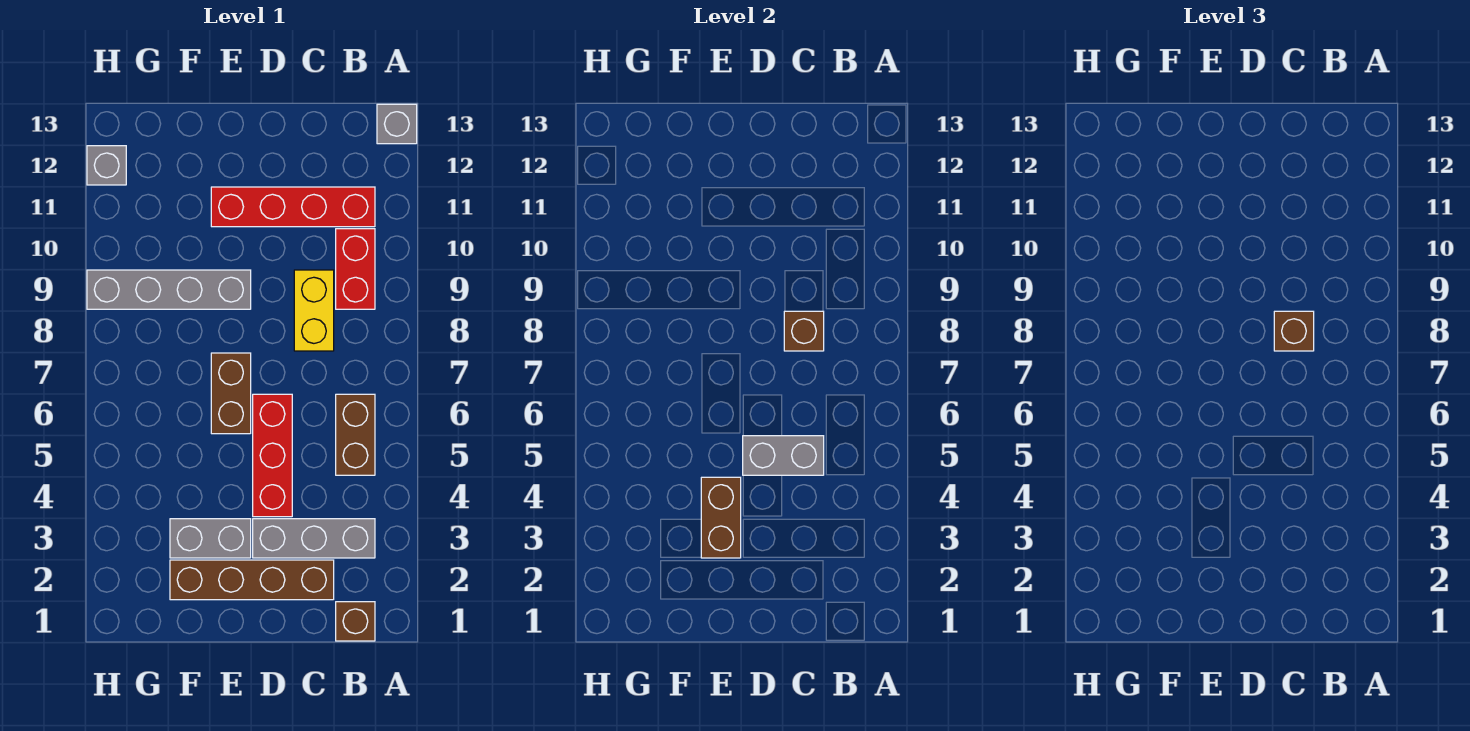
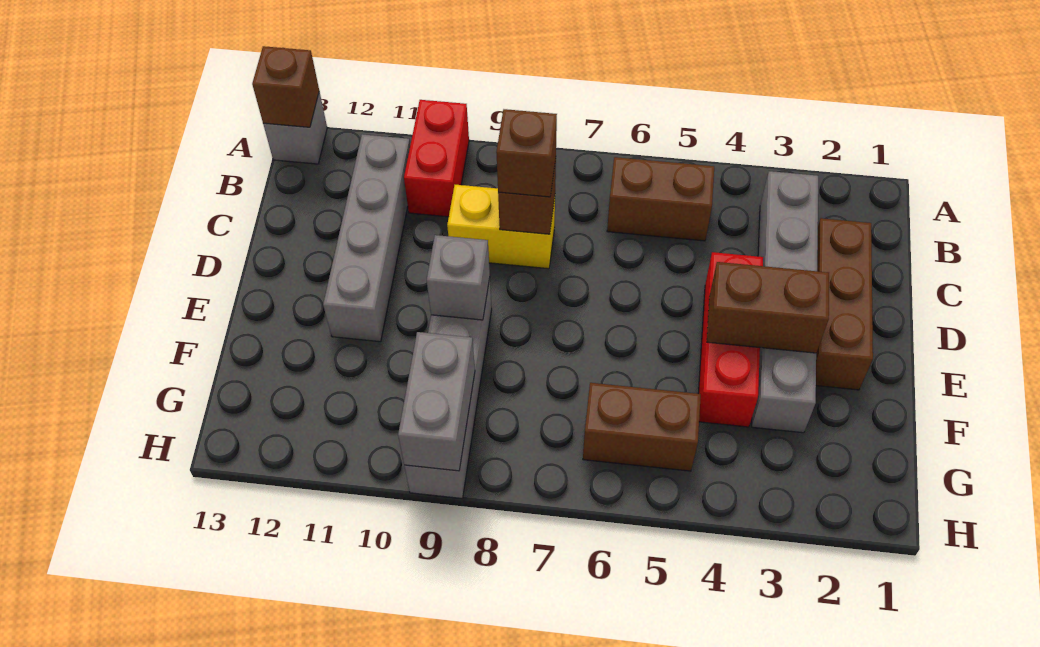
brown 1x1 brick [336,602,375,641] -> brown 1x1 brick moved to [252,46,319,127]
red 1x2 brick [336,229,375,309] -> red 1x2 brick turned to [404,100,469,217]
red 1x4 brick [211,187,375,227] -> grey 1x4 brick [323,134,410,342]
brown 1x4 brick [170,560,334,600] -> brown 1x3 brick [816,218,873,390]
grey 1x2 brick [743,436,824,475] -> grey 1x2 brick moved to [398,332,475,471]
red 1x3 brick [253,394,292,517] -> red 1x3 brick turned to [698,252,763,427]
brown 1x2 brick [211,353,251,434] -> brown 1x2 brick moved to [583,383,701,471]
grey 1x1 brick [87,146,126,185] -> grey 1x1 brick moved to [427,235,490,320]

